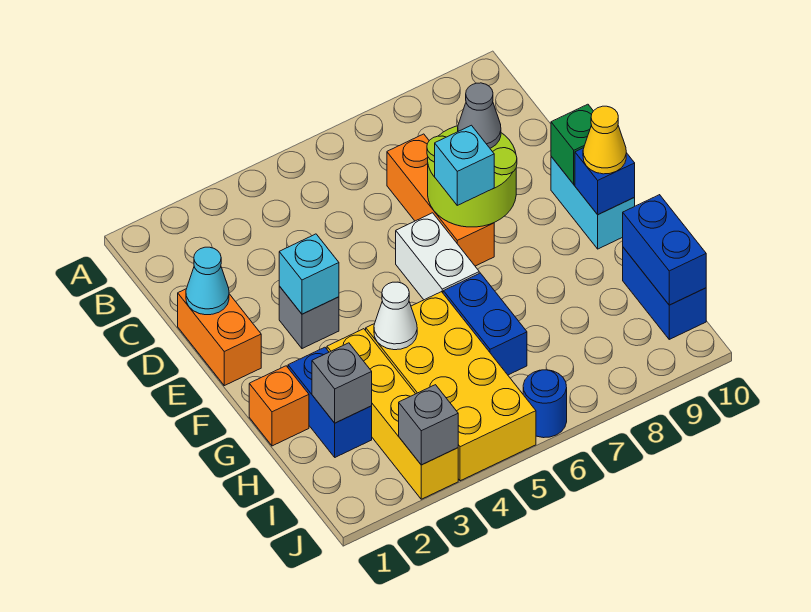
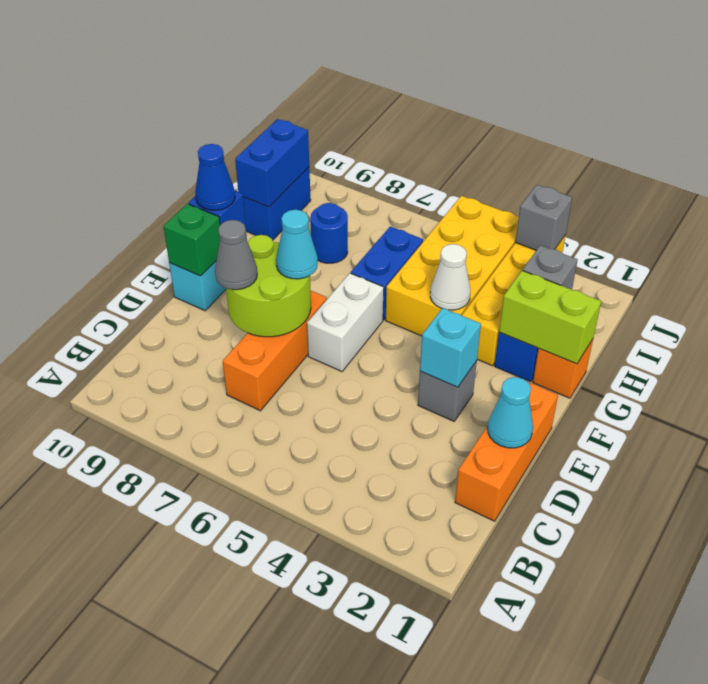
orange 1x2 brick [178,289,261,386] -> orange 1x3 brick [455,382,558,521]
cyan 1x1 brick [435,125,494,205] -> cyan 1x1 cone [276,210,318,279]
yellow 1x1 cone [583,106,626,174] -> blue 1x1 cone [195,144,235,210]
none -> lime 1x2 brick [499,271,601,364]
blue 1x1 round brick [523,370,567,438] -> blue 1x1 round brick moved to [311,203,348,263]

